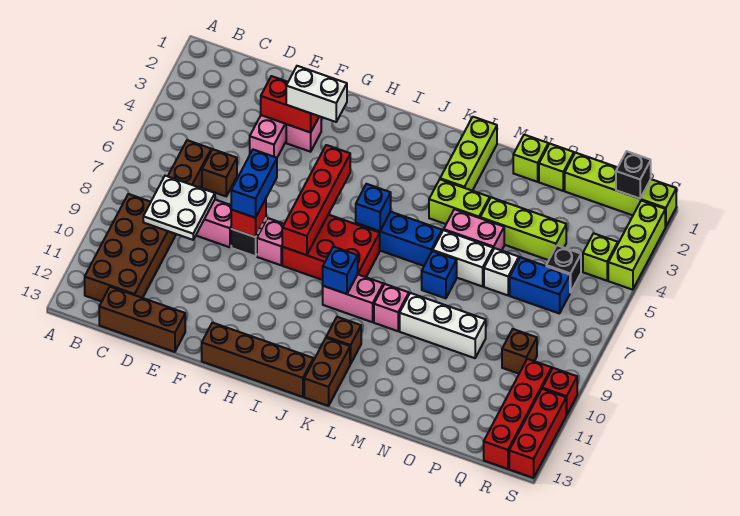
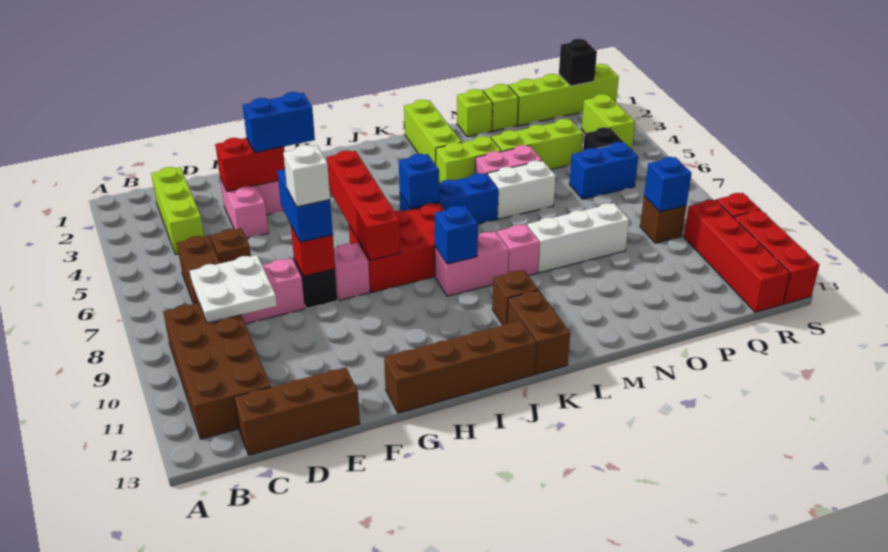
white 1x2 brick [286,66,347,122] -> blue 1x2 brick [243,92,315,152]
blue 1x1 brick [422,251,457,298] -> blue 1x1 brick moved to [644,157,692,212]
white 1x1 brick [484,248,519,295] -> white 1x1 brick moved to [283,145,330,207]
lime 1x1 brick [583,233,618,281] -> lime 1x2 brick [582,94,635,150]
lime 1x3 brick [608,201,665,290] -> lime 1x3 brick moved to [151,167,204,254]

